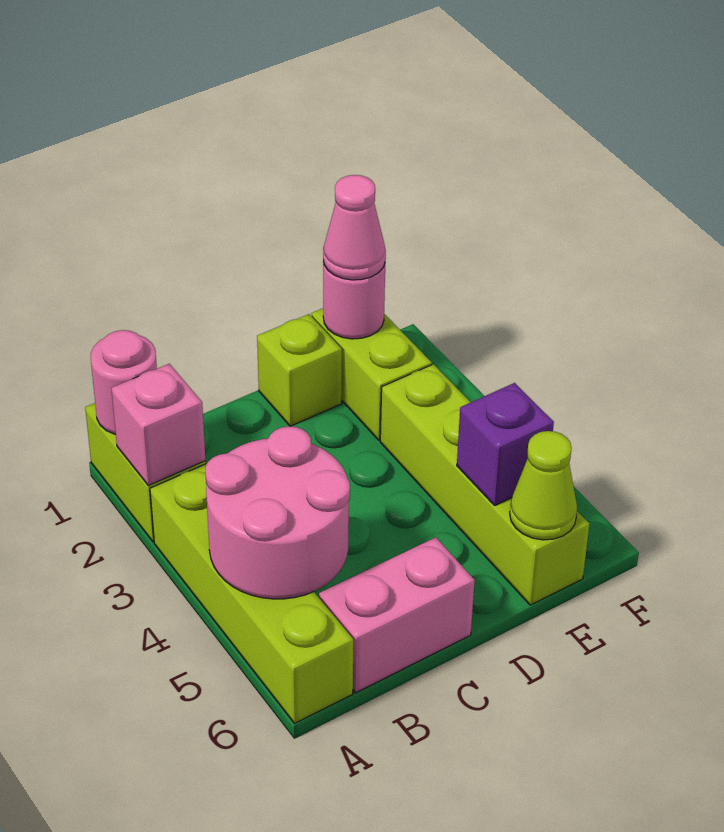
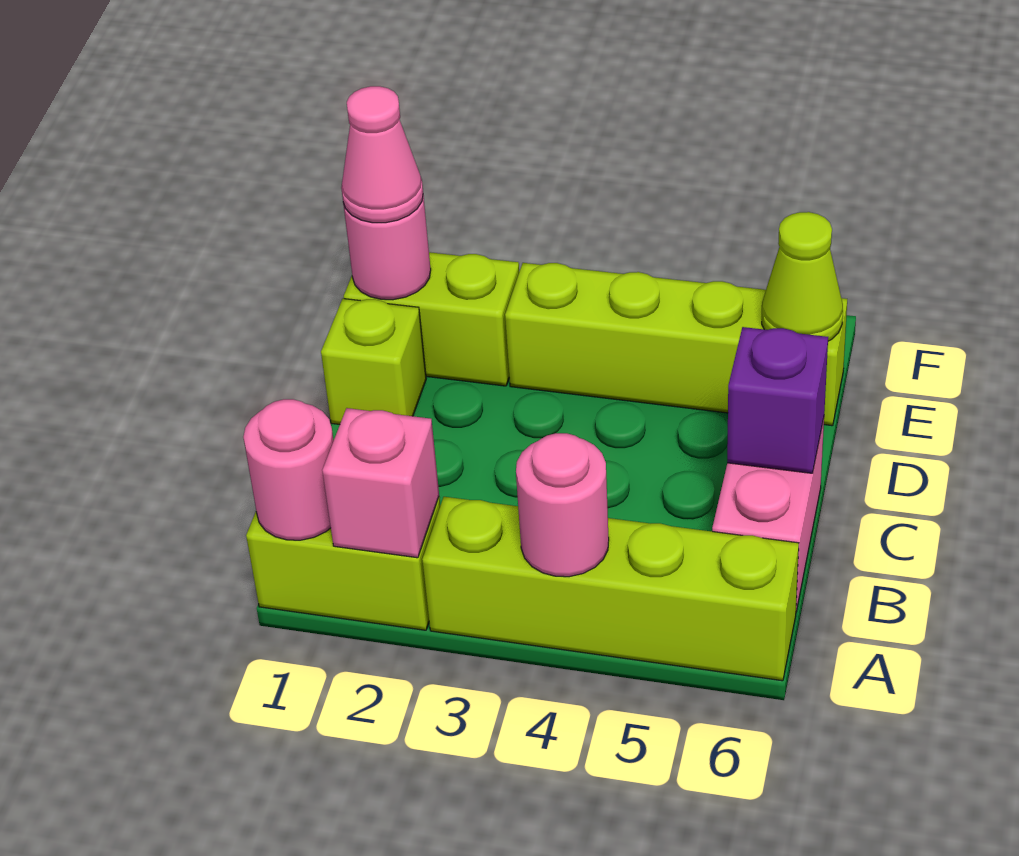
pink 2x2 round brick [205,426,350,599] -> pink 1x1 round brick [516,433,609,577]
purple 1x1 brick [457,383,554,505] -> purple 1x1 brick moved to [727,327,828,473]

